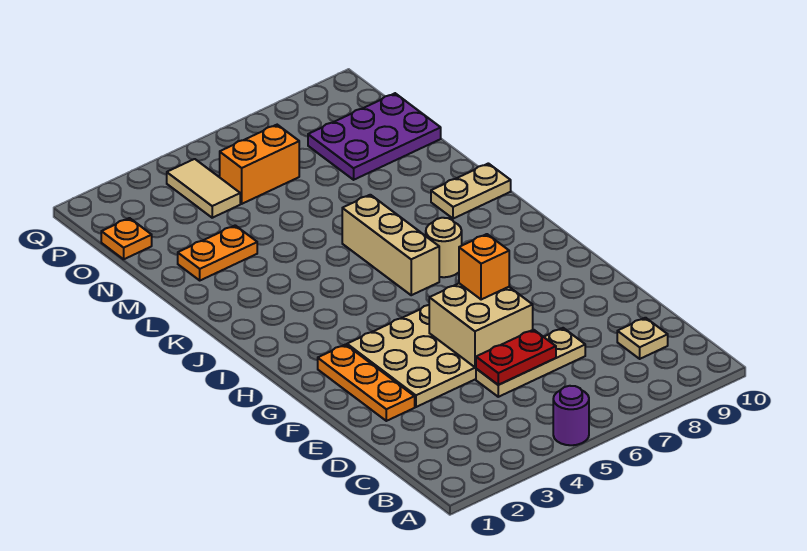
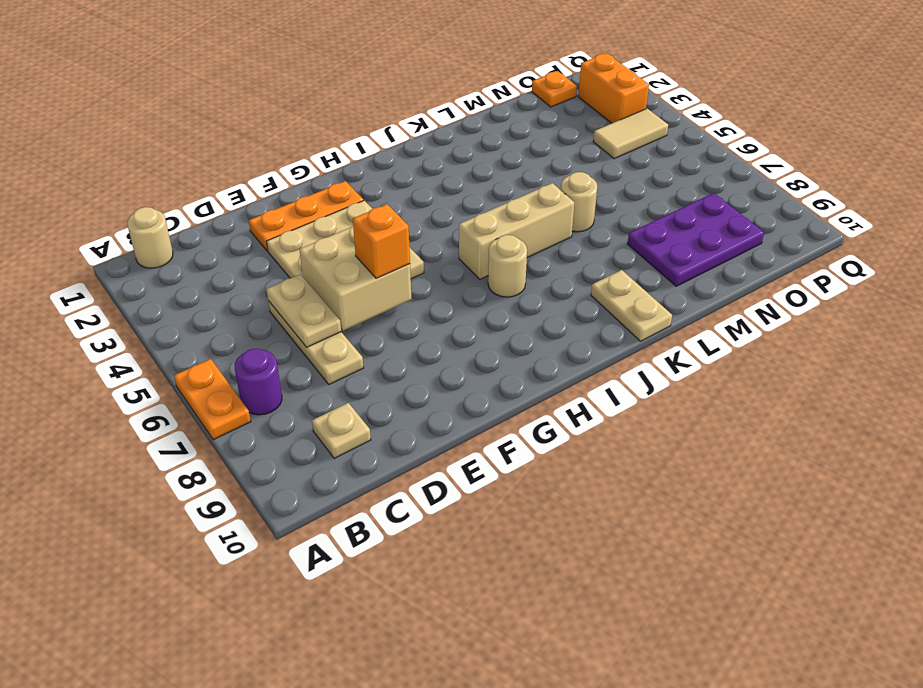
purple 1x1 round brick [553,386,589,445] -> purple 1x1 round brick moved to [235,349,282,415]
none -> tan 1x1 round brick [127,207,173,268]
red 1x2 plate [476,330,556,385] -> tan 1x2 plate [266,274,341,347]
none -> tan 1x1 round brick [561,172,597,232]
orange 1x2 plate [178,225,257,280] -> orange 1x2 plate moved to [174,359,251,440]
purple 2x3 plate [308,93,441,180] -> purple 2x3 plate turned to [628,193,764,286]
orange 1x2 brick [220,125,299,204] -> orange 1x2 brick moved to [578,53,649,123]

